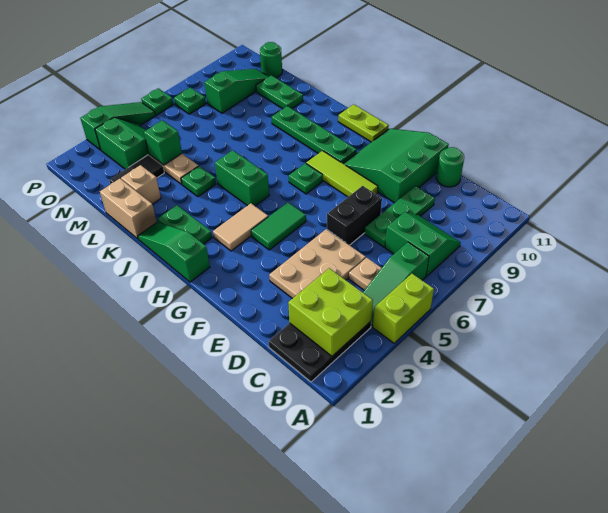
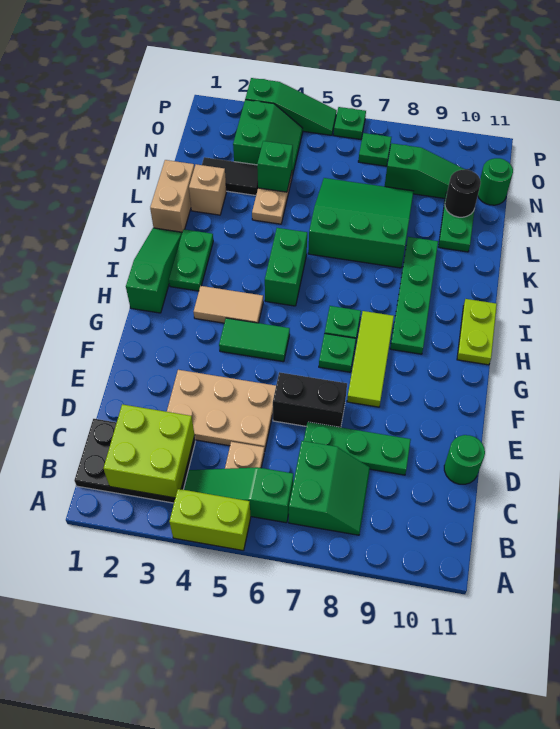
green 3x3 slope [343,129,449,203] -> green 3x3 slope moved to [308,178,414,268]
green 1x1 plate [181,166,216,197] -> green 1x1 plate moved to [319,334,356,372]
none -> black 1x1 round brick [445,170,481,217]

